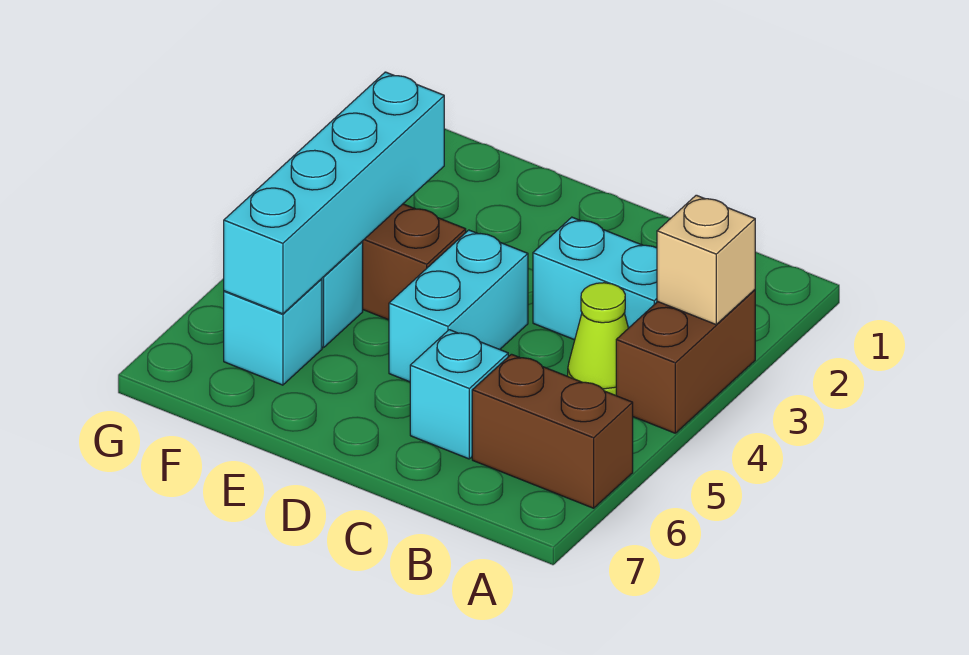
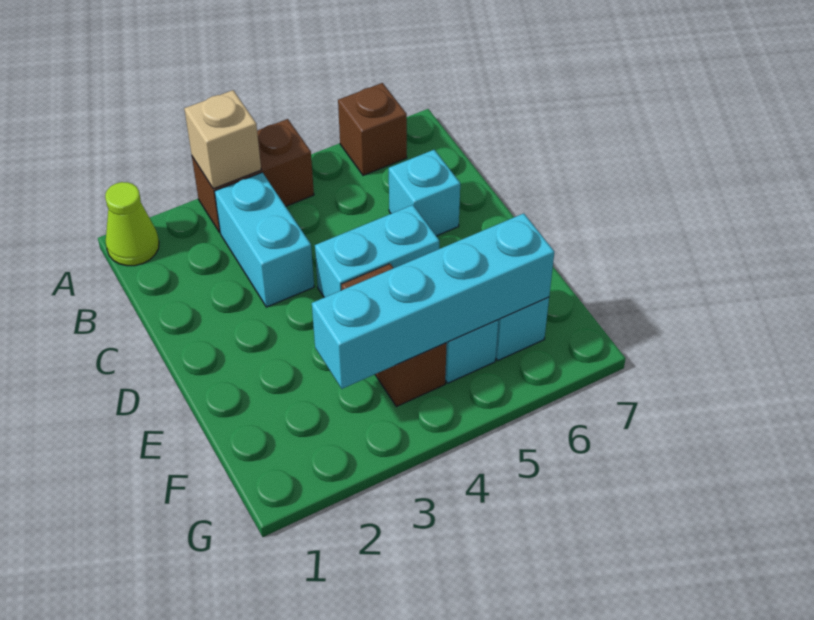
brown 1x2 brick [472,354,633,508] -> brown 1x1 brick [338,83,407,175]
lime 1x1 cone [568,283,628,395] -> lime 1x1 cone moved to [105,182,159,266]

